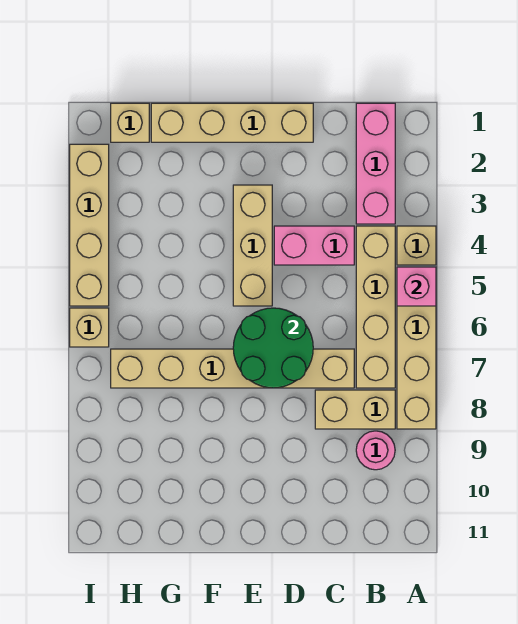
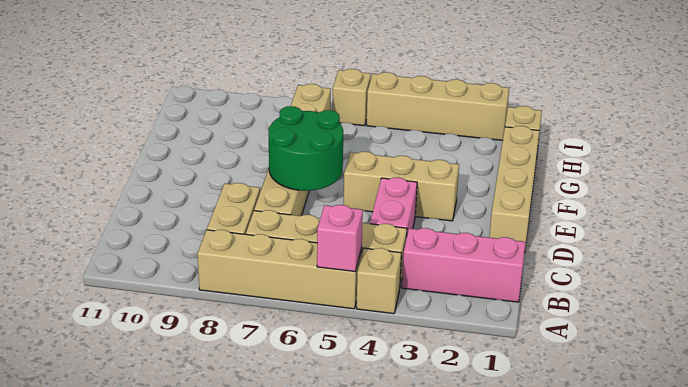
pink 1x1 round brick [356,431,395,470] -> none

